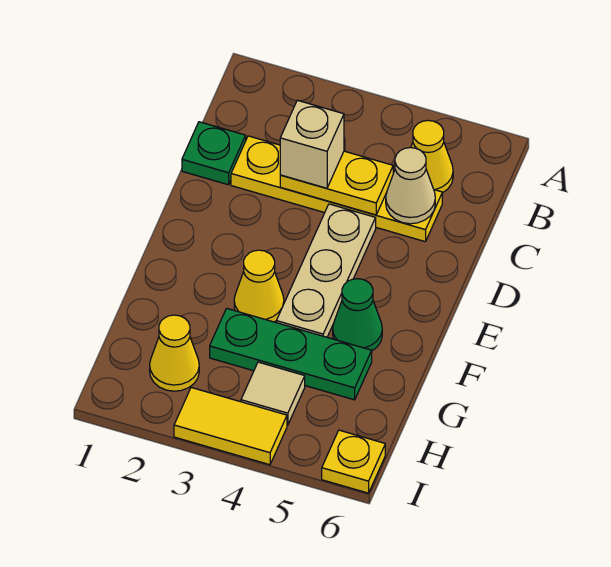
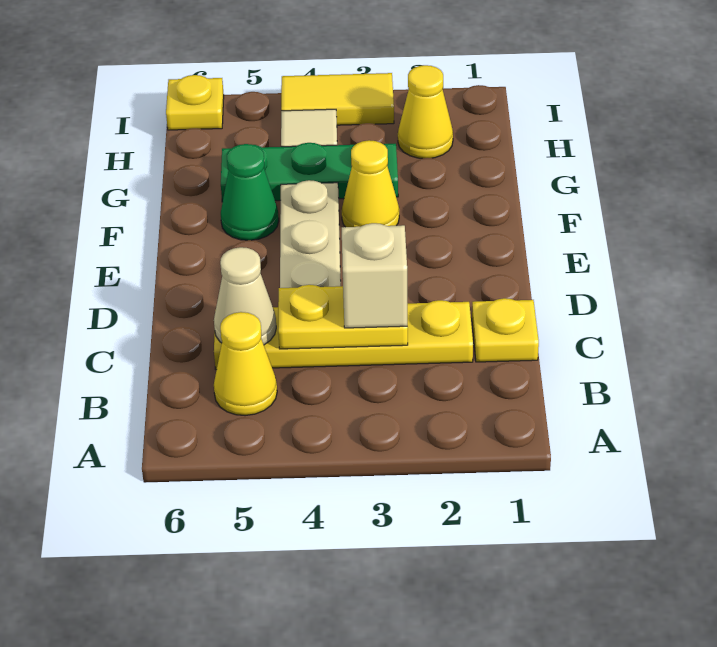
green 1x1 plate [182,122,246,185] -> yellow 1x1 plate [472,298,539,362]

